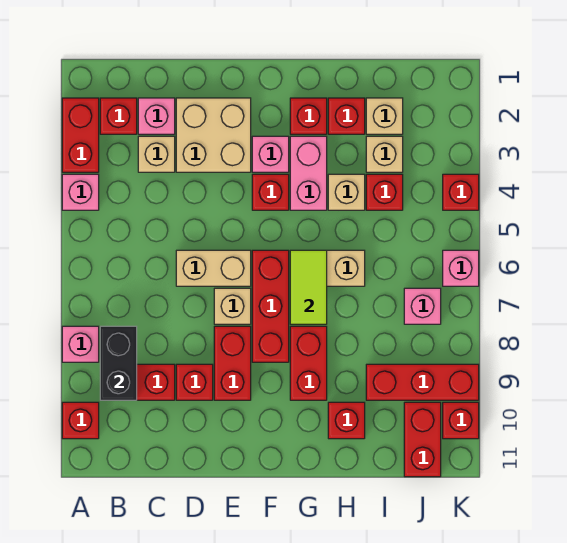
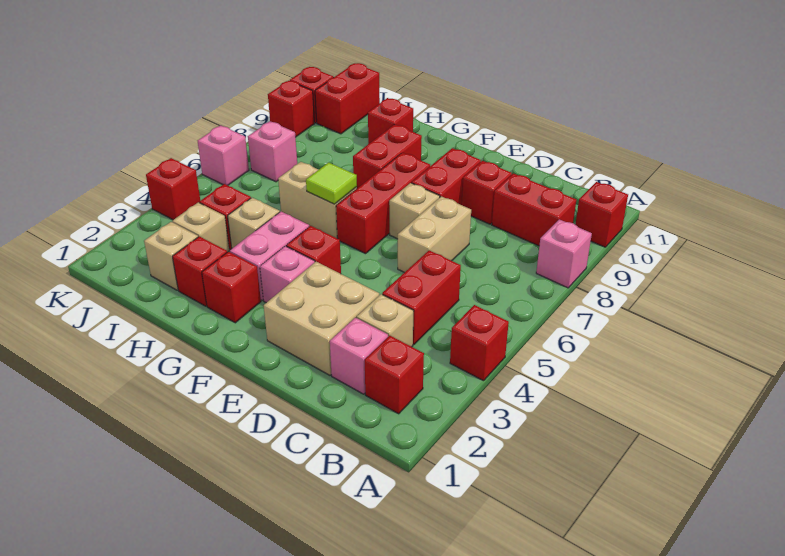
red 1x2 brick [62,98,99,172] -> red 1x2 brick moved to [382,250,461,345]
pink 1x1 brick [62,174,99,210] -> red 1x1 brick [450,305,509,381]
black 1x2 brick [100,326,137,400] -> none
tan 1x2 brick [176,250,251,286] -> tan 1x2 brick turned to [398,196,471,273]
lime 1x2 tile [290,250,327,324] -> lime 1x1 tile [306,162,357,204]
red 1x3 brick [366,364,479,400] -> red 1x1 brick [268,81,315,137]

